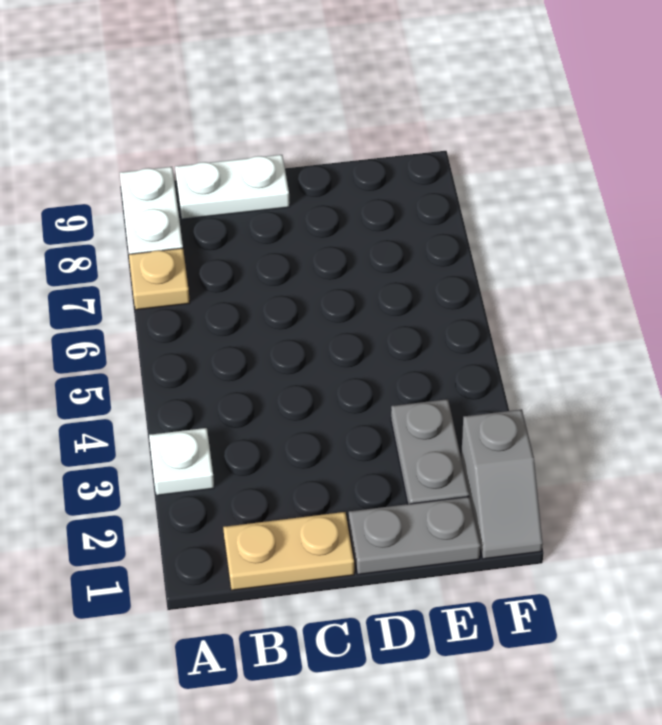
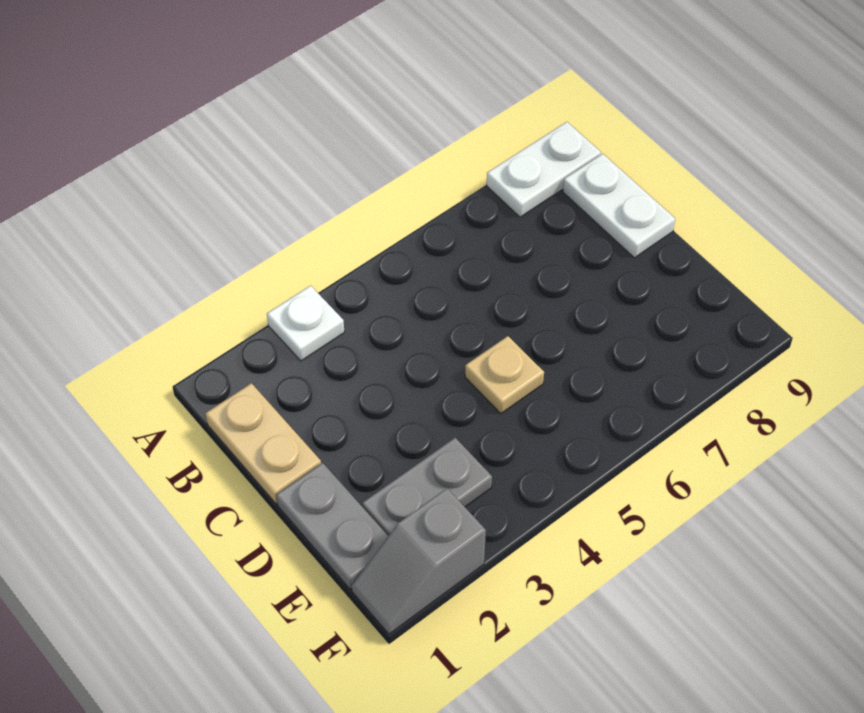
tan 1x1 plate [129,248,190,310] -> tan 1x1 plate moved to [465,336,544,414]

